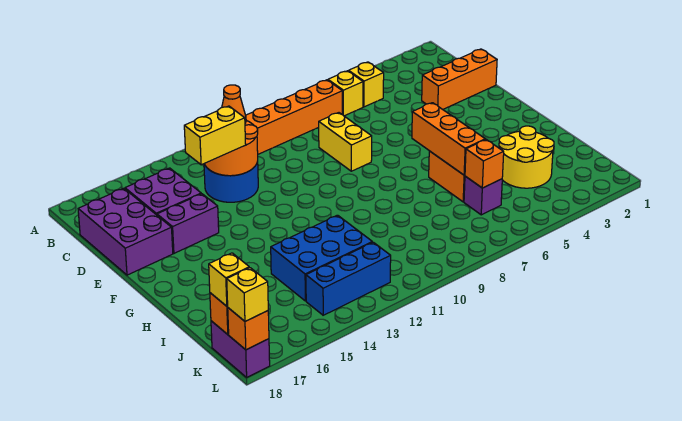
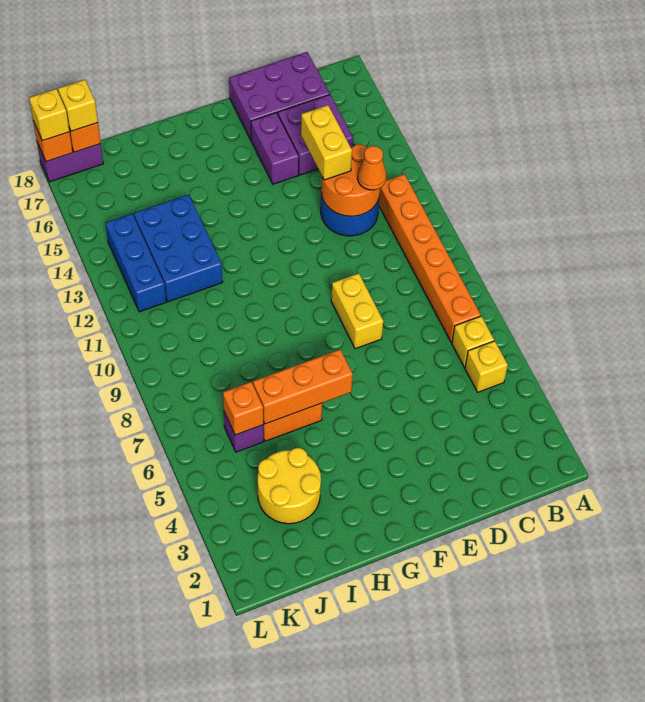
orange 1x3 brick [422,49,497,109] -> none
yellow 1x2 brick [319,113,372,171] -> yellow 1x2 brick turned to [331,273,383,349]

